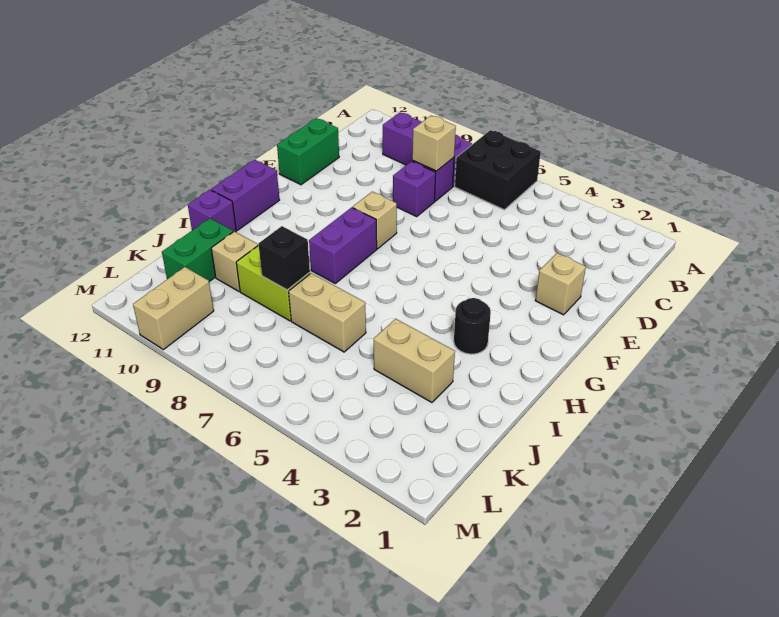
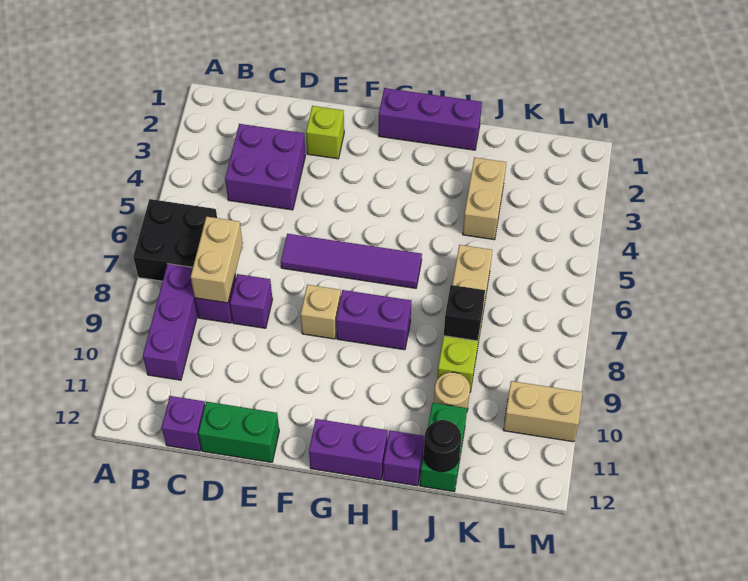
none -> purple 2x2 brick [225,124,306,210]
tan 1x1 brick [412,116,456,171] -> tan 1x2 brick [191,217,243,303]
none -> purple 1x1 brick [162,396,205,451]
tan 1x1 brick [535,253,586,315] -> lime 1x1 brick [306,106,344,159]
none -> purple 1x4 tile [281,234,422,288]
none -> purple 1x3 brick [379,88,482,150]
black 1x1 round brick [454,298,491,354] -> black 1x1 round brick moved to [424,420,461,472]
tan 1x1 brick [211,231,258,291] -> tan 1x1 round brick [434,372,470,410]
green 1x2 brick [162,218,233,282] -> green 1x2 brick turned to [420,403,467,492]

